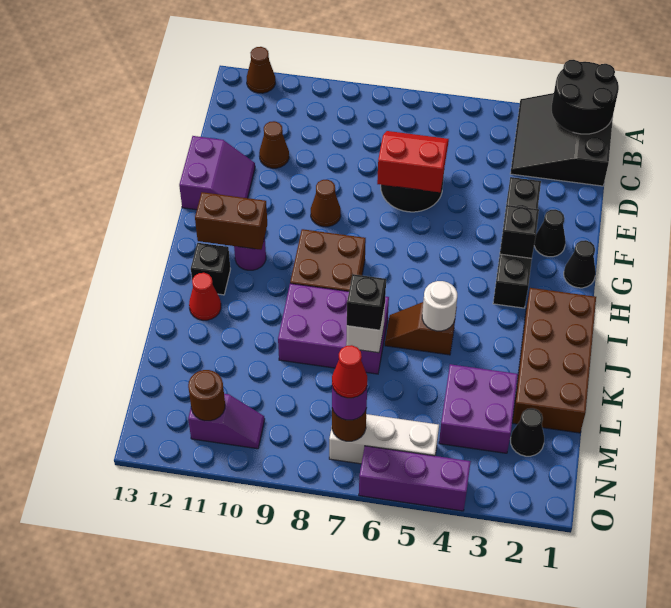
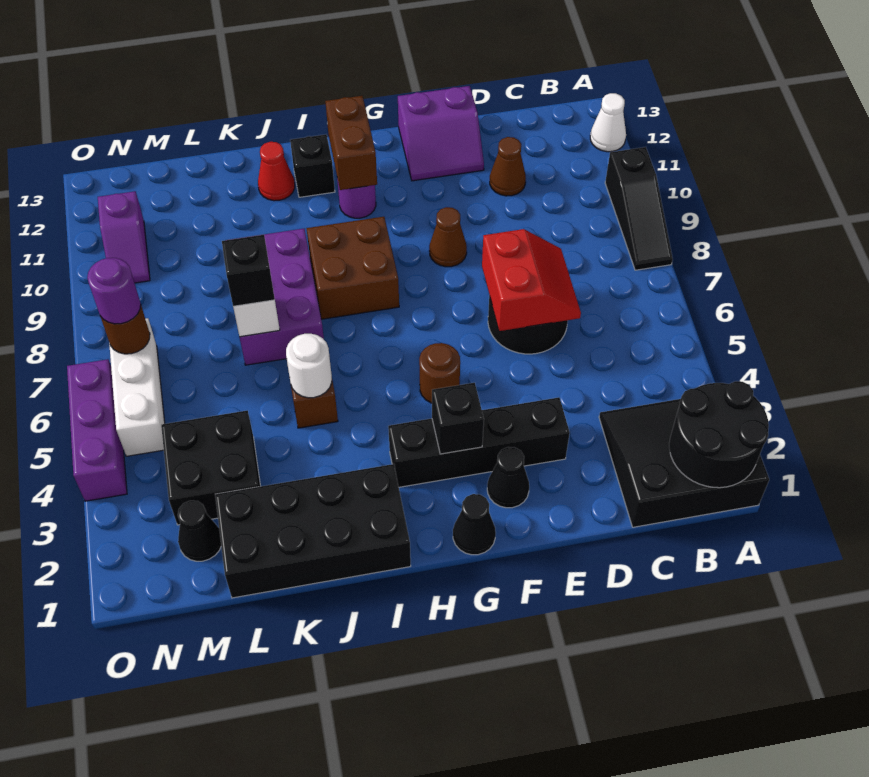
none -> black 1x3 slope [605,147,673,270]
brown 1x1 cone [247,47,275,93] -> white 1x1 cone [590,93,626,152]
brown 2x4 brick [512,288,596,433] -> black 2x4 brick [215,464,411,598]
purple 2x2 brick [439,364,518,453] -> black 2x2 brick [161,410,260,525]
red 1x1 cone [332,345,367,398] -> none
brown 1x1 round brick [188,370,225,421] -> brown 1x1 round brick moved to [419,343,460,403]

